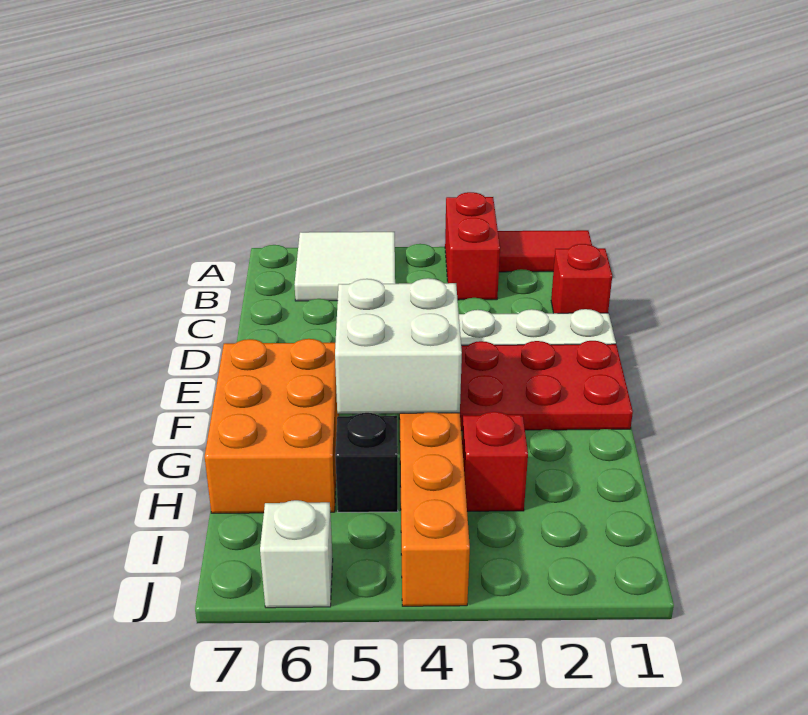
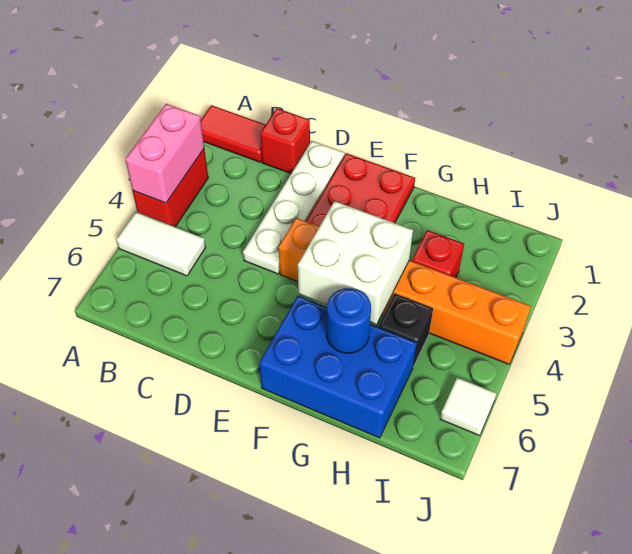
red 1x2 tile [498,230,592,272] -> red 1x2 tile turned to [201,105,266,162]
red 1x2 brick [445,192,500,300] -> red 1x2 brick turned to [133,149,208,227]
none -> pink 1x2 brick [125,104,204,203]
white 2x2 tile [295,232,395,301] -> white 1x2 tile [117,212,206,276]
orange 2x3 brick [205,339,339,513] -> blue 2x3 brick [259,296,417,438]
none -> blue 1x1 round brick [327,288,371,353]
white 1x1 brick [260,500,333,608] -> white 1x1 tile [440,378,496,436]

